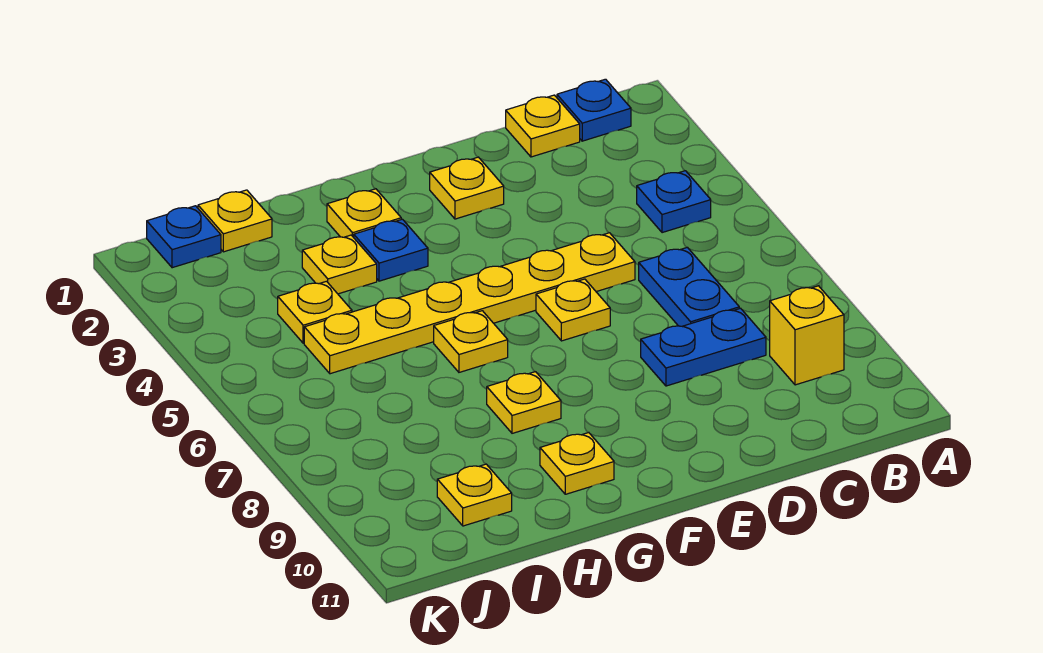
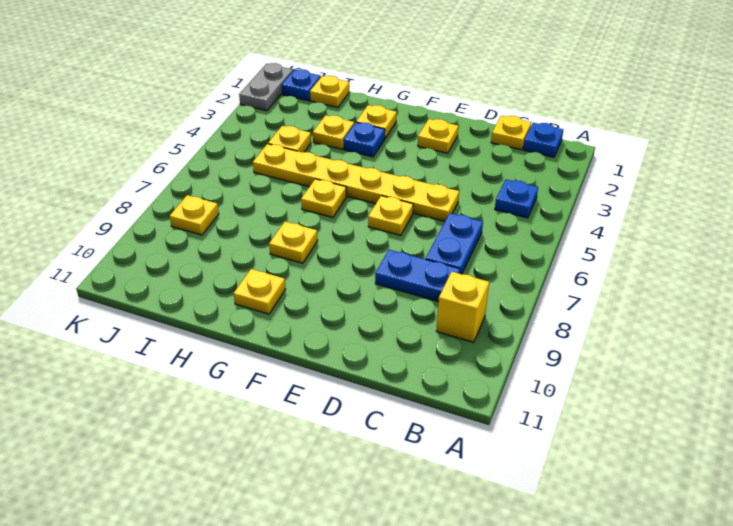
yellow 1x1 plate [437,464,512,526] -> yellow 1x1 plate moved to [170,195,219,235]
none -> grey 1x2 plate [239,63,293,111]

